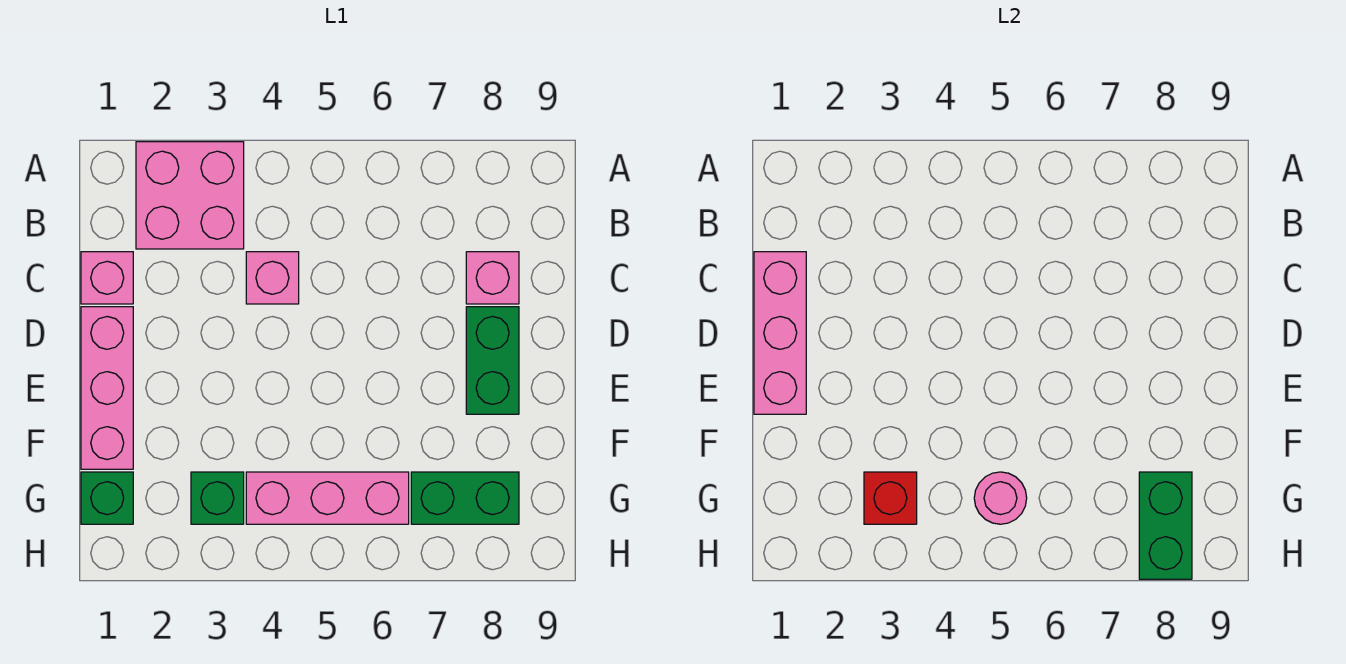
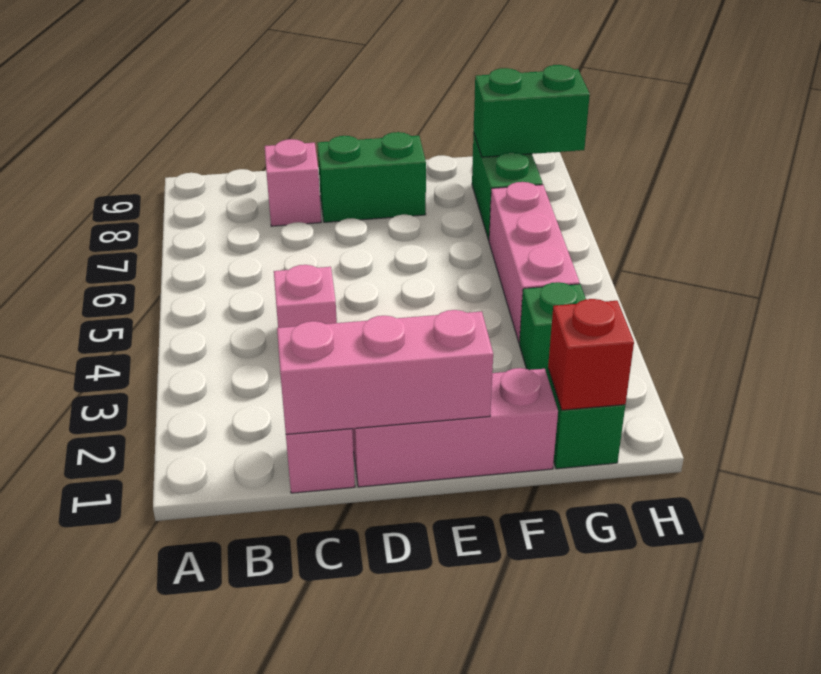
pink 2x2 brick [136,142,244,249] -> none
red 1x1 brick [864,472,917,524] -> red 1x1 brick moved to [548,299,634,410]
pink 1x1 round brick [974,472,1027,524] -> none

